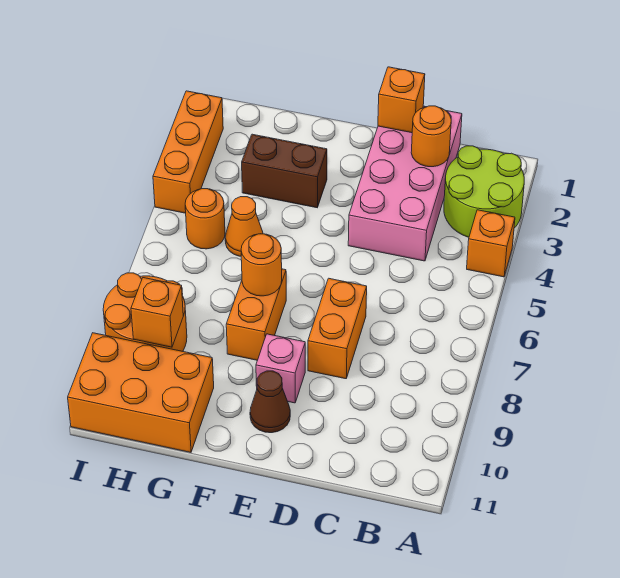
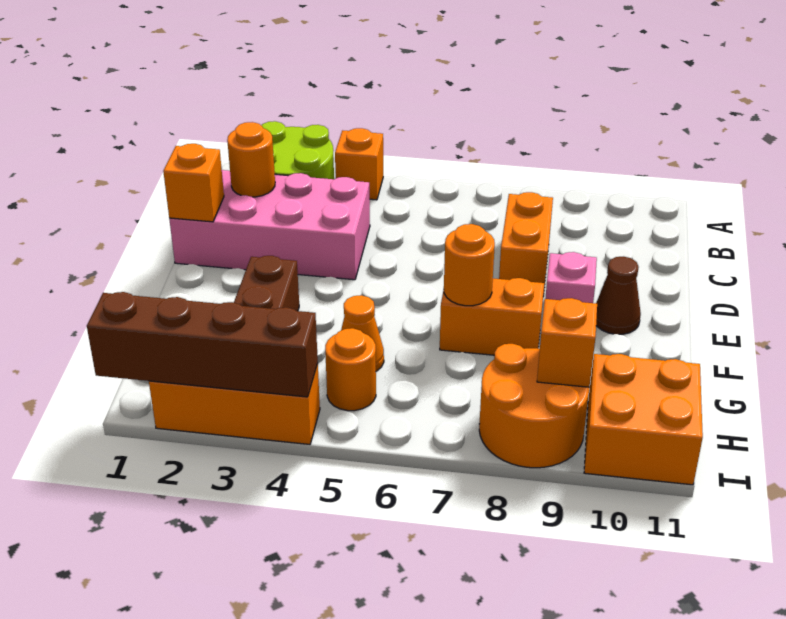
orange 1x2 brick [308,278,367,379] -> orange 1x2 brick turned to [499,192,553,297]
orange 2x3 brick [68,333,214,452] -> orange 2x2 brick [584,354,703,485]
none -> brown 1x4 brick [87,292,318,397]

